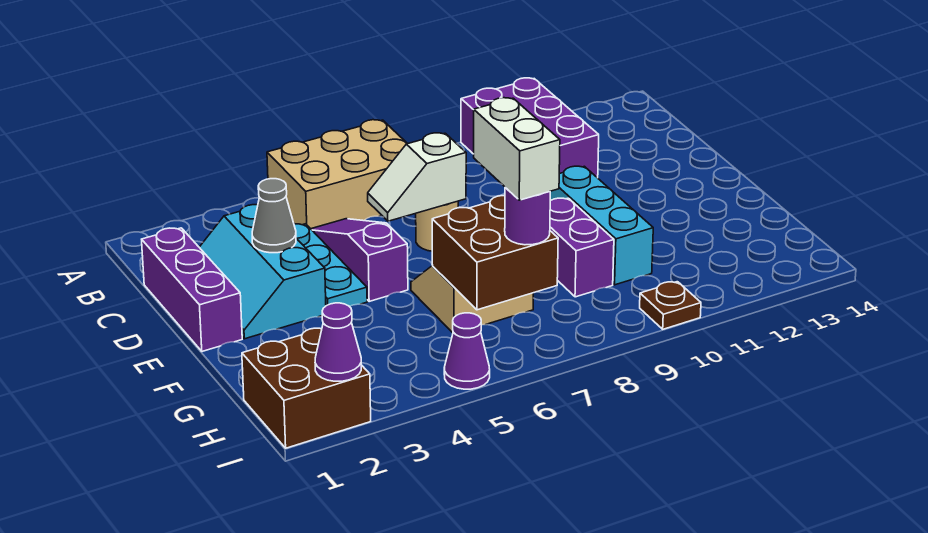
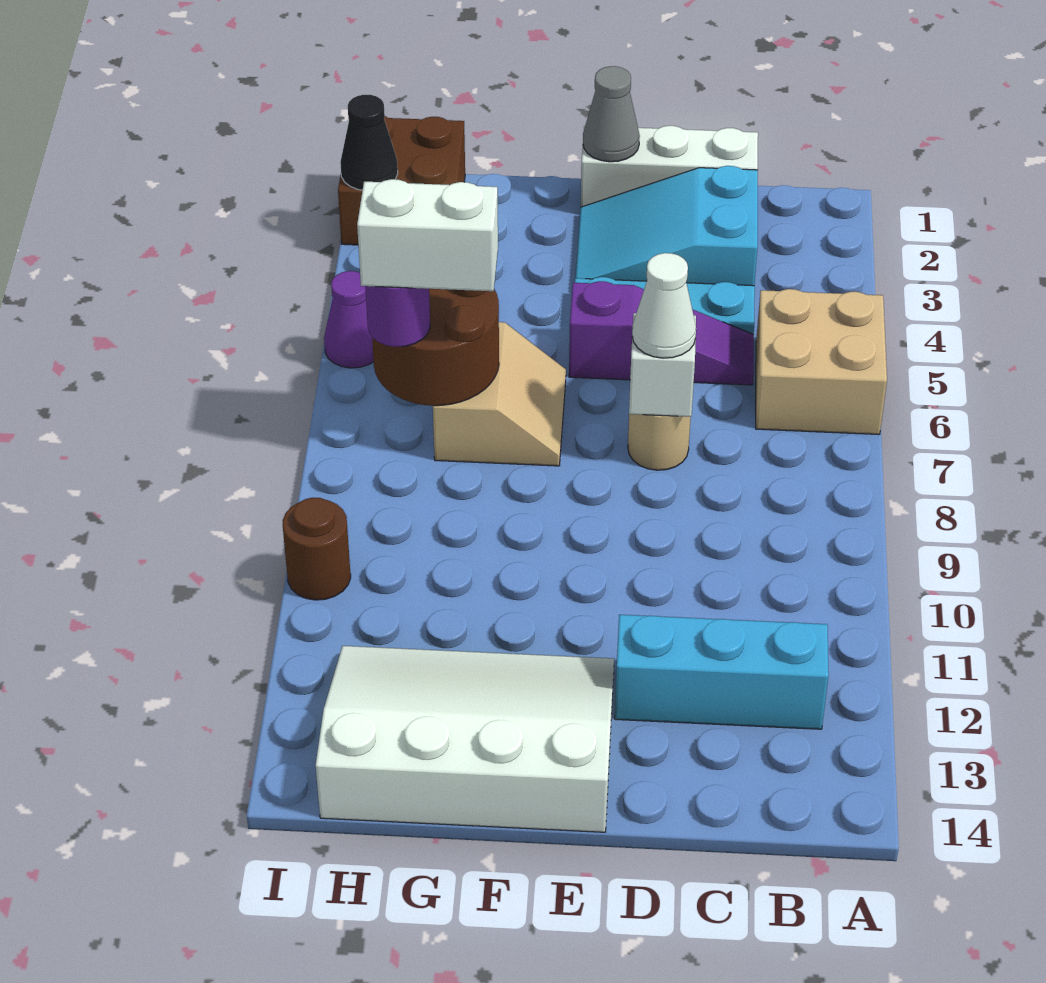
tan 2x3 brick [267,120,407,229] -> tan 2x2 brick [756,289,887,434]
purple 2x3 brick [461,78,599,178] -> none
purple 1x3 brick [142,228,242,351] -> white 1x3 brick [581,126,758,207]
cyan 2x3 slope [199,205,326,339] -> cyan 2x3 slope turned to [576,166,758,286]
grey 1x1 cone [252,179,296,253] -> grey 1x1 cone moved to [583,66,640,162]
none -> white 1x1 cone [632,253,696,358]
cyan 1x3 brick [550,166,653,285] -> cyan 1x3 brick moved to [615,615,829,729]
none -> white 3x4 slope [316,646,614,832]
purple 1x2 brick [550,198,614,297] -> none
brown 2x2 brick [432,196,558,310] -> brown 2x2 round brick [372,289,499,406]
purple 1x1 cone [315,303,361,381] -> black 1x1 cone [340,95,398,190]
brown 1x1 plate [640,282,701,329] -> brown 1x1 round brick [283,498,351,600]

